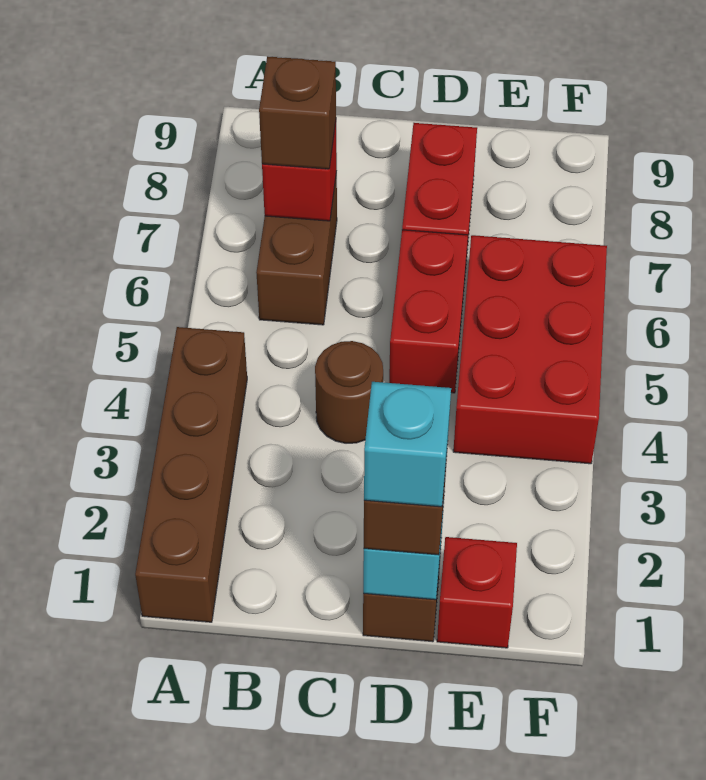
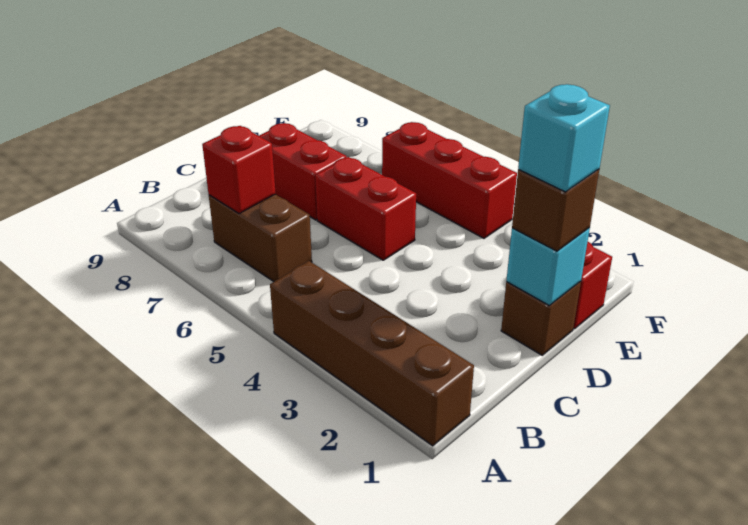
brown 1x1 brick [259,56,336,169] -> none
brown 1x1 round brick [315,341,383,443] -> none
red 2x3 brick [453,235,607,464] -> red 1x3 brick [382,122,517,238]

